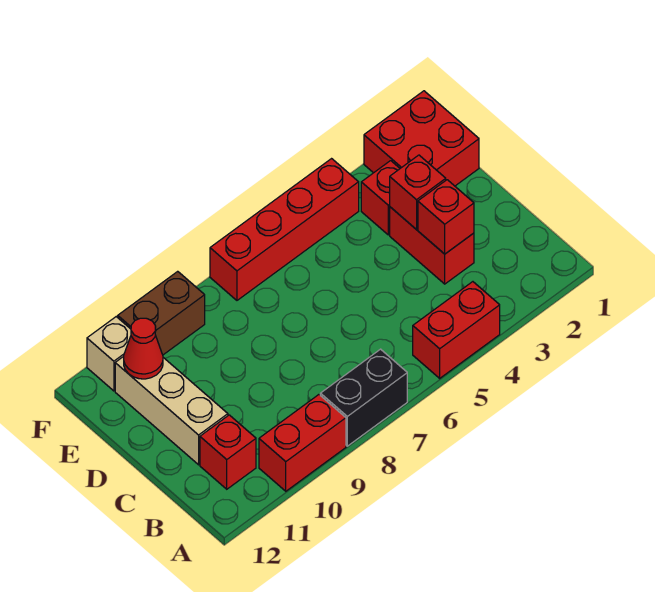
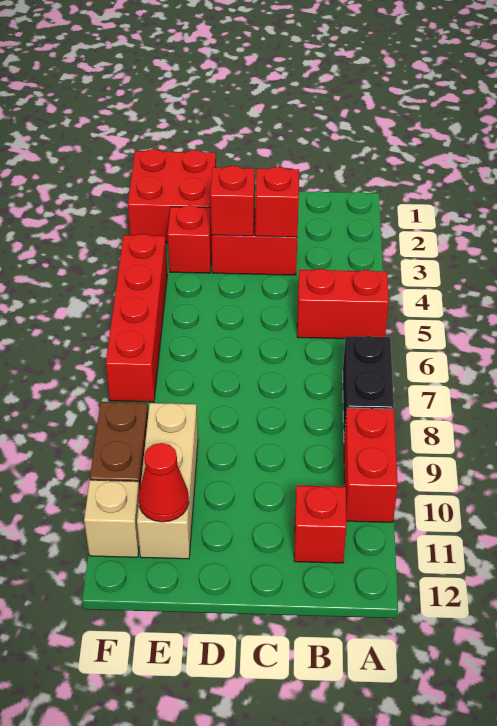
red 1x2 brick [413,282,500,378] -> red 1x2 brick turned to [297,269,389,339]
tan 1x3 brick [115,356,228,465] -> tan 1x3 brick turned to [137,403,198,559]

